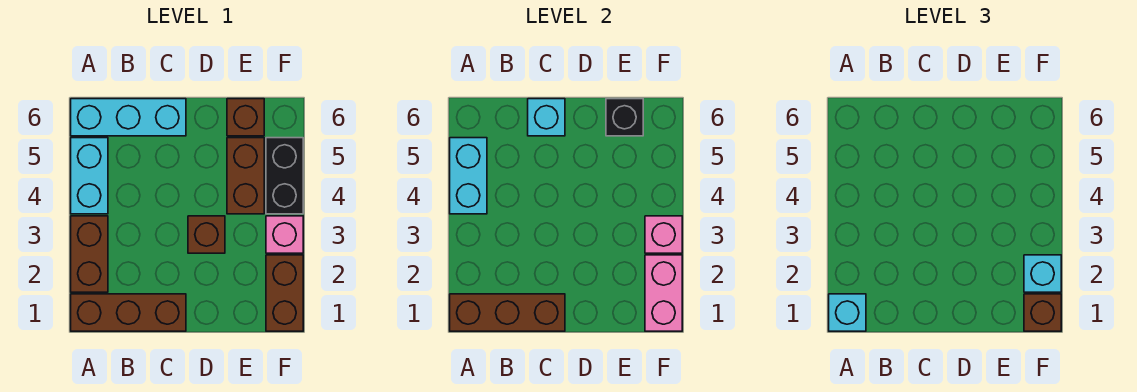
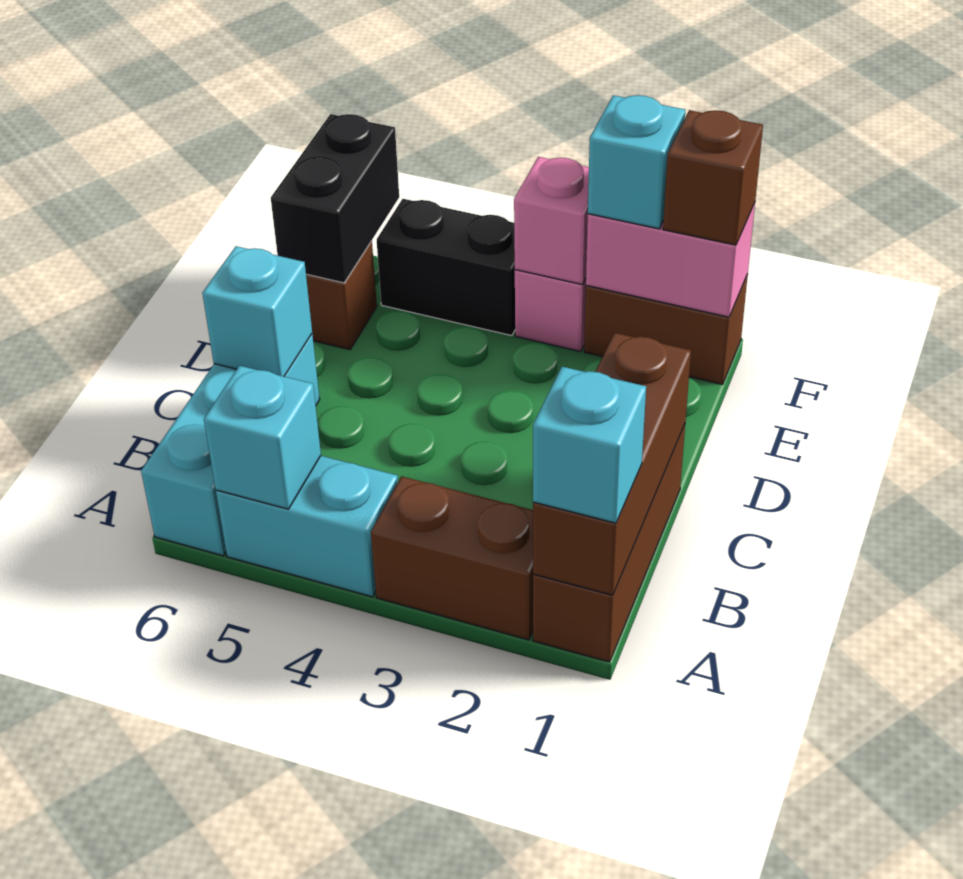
cyan 1x2 brick [450,138,487,214] -> cyan 1x1 brick [204,366,321,509]
brown 1x1 brick [188,216,225,253] -> none
brown 1x2 brick [227,138,264,214] -> none
black 1x1 brick [606,99,643,136] -> black 1x2 brick [271,114,399,283]

